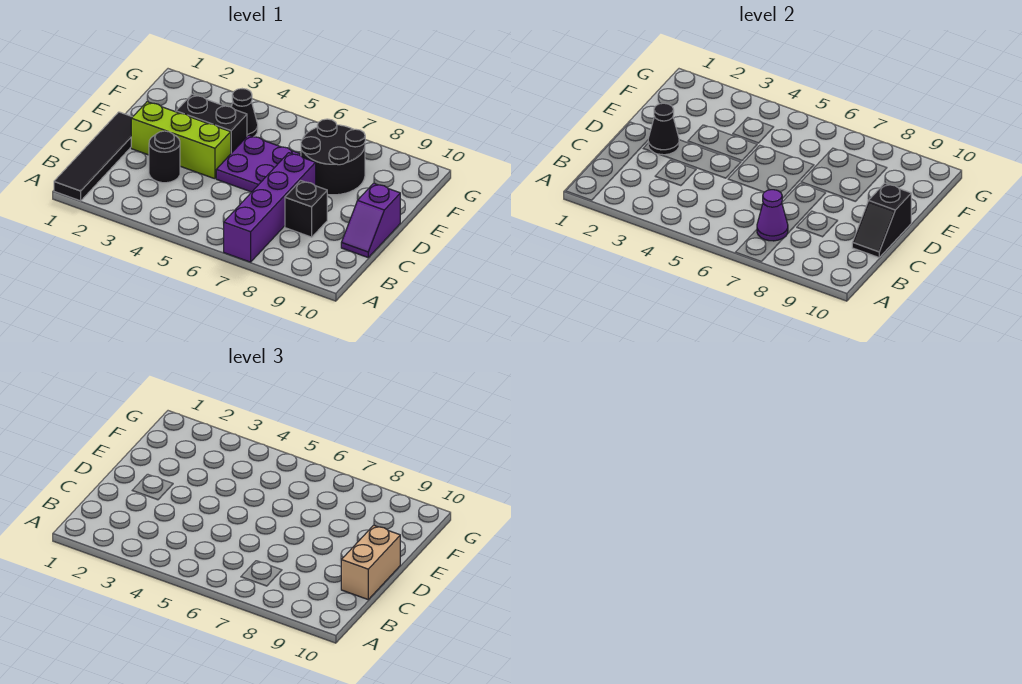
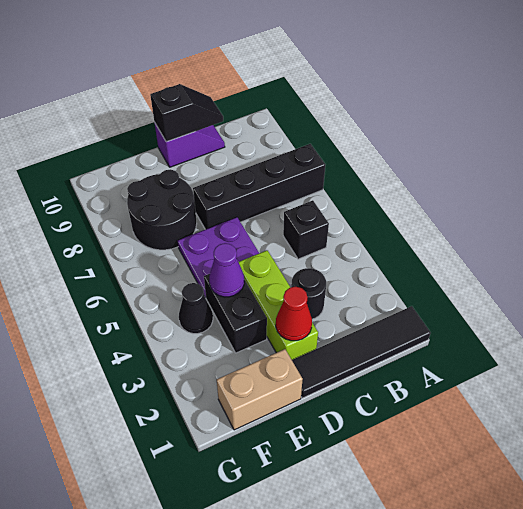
purple 1x4 brick [224,153,316,262] -> black 1x4 brick [193,144,325,229]
purple 1x1 cone [757,190,788,241] -> purple 1x1 cone moved to [209,243,244,297]
black 1x1 brick [285,181,327,237] -> black 1x1 brick moved to [283,200,329,259]
tan 1x2 brick [341,525,400,599] -> tan 1x2 brick moved to [217,349,303,430]
black 1x1 cone [648,103,679,155] -> red 1x1 cone [276,287,312,341]

